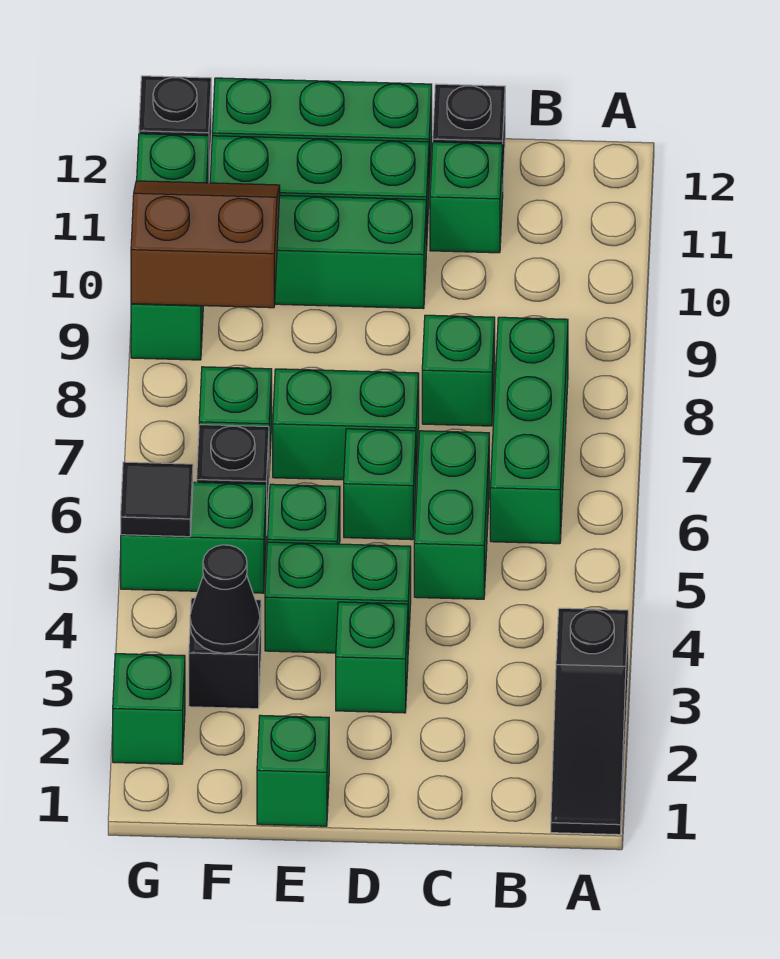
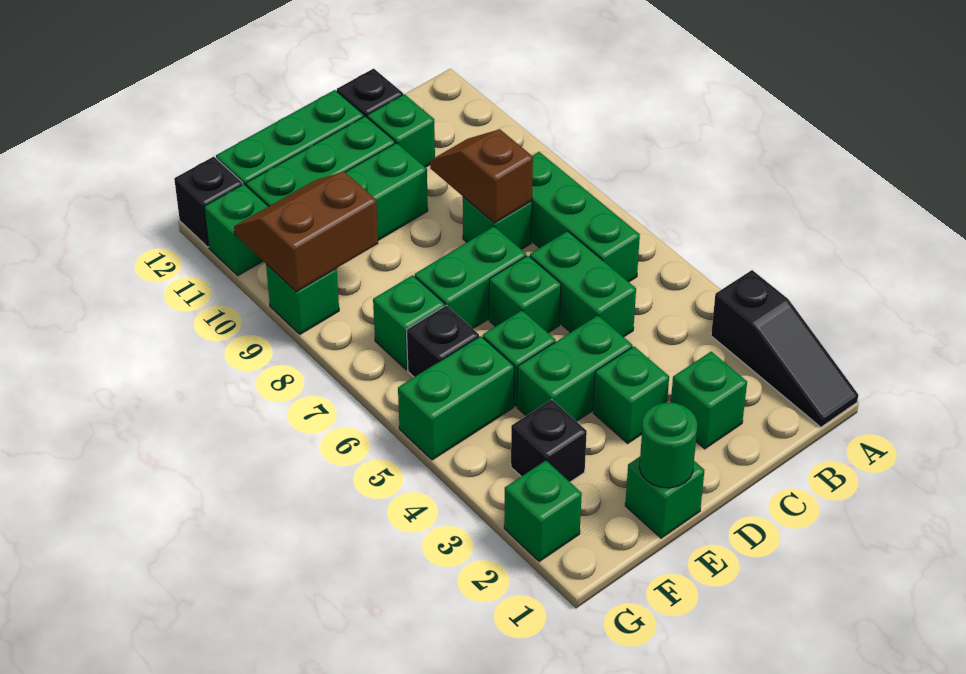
none -> green 1x1 brick [671,352,747,449]
none -> brown 1x2 slope [430,129,533,223]
none -> green 1x1 round brick [639,403,697,488]
black 1x1 cone [190,545,260,653] -> none
black 1x1 tile [121,462,193,537] -> none

